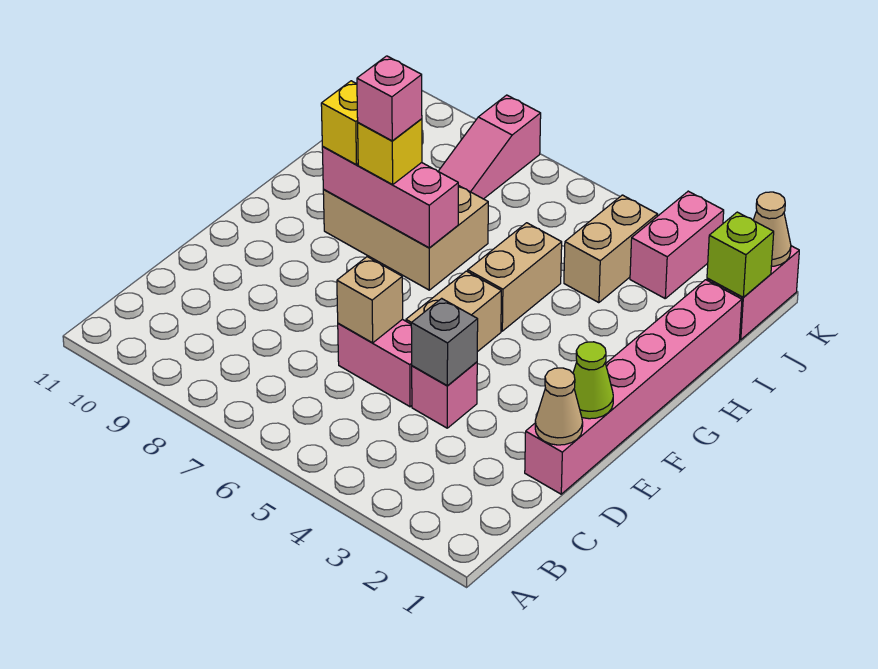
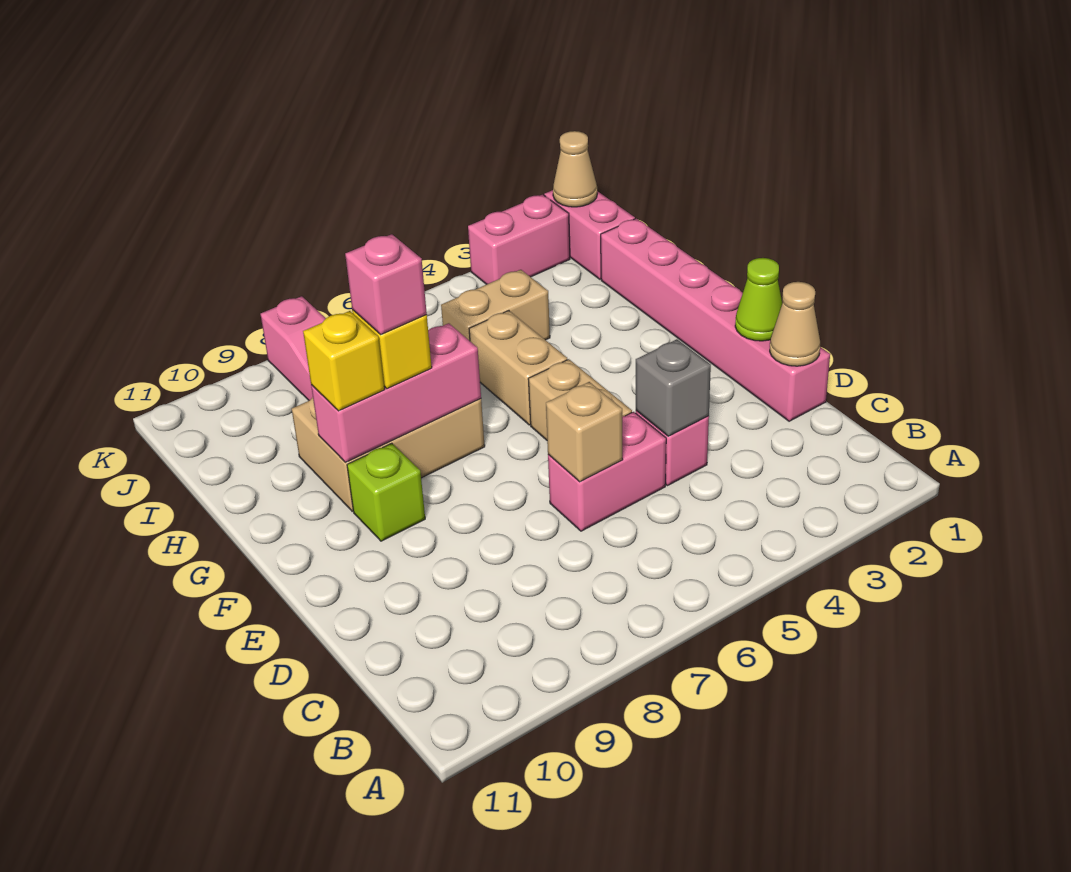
tan 1x2 brick [564,195,658,303] -> tan 1x2 brick turned to [441,270,550,341]
lime 1x1 brick [707,212,774,297] -> lime 1x1 brick moved to [347,443,425,541]
pink 1x2 brick [630,191,724,298] -> pink 1x2 brick turned to [468,194,570,284]

